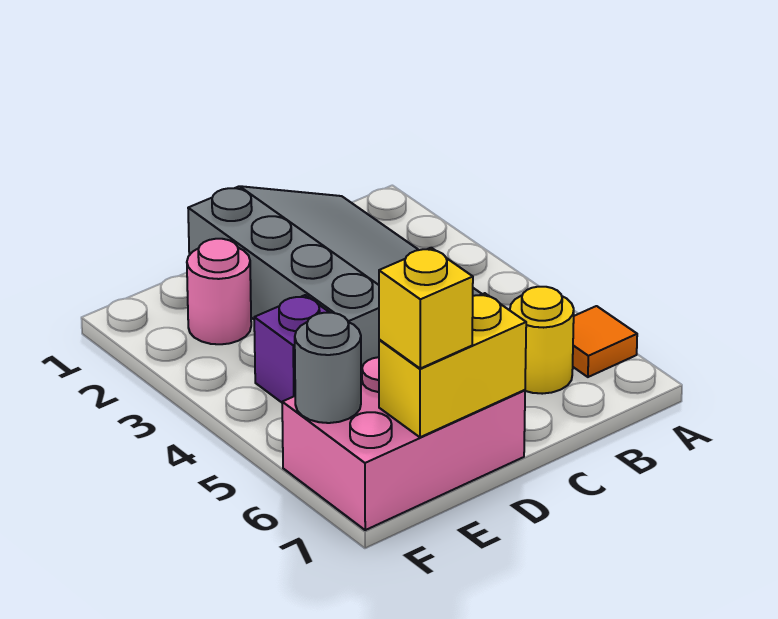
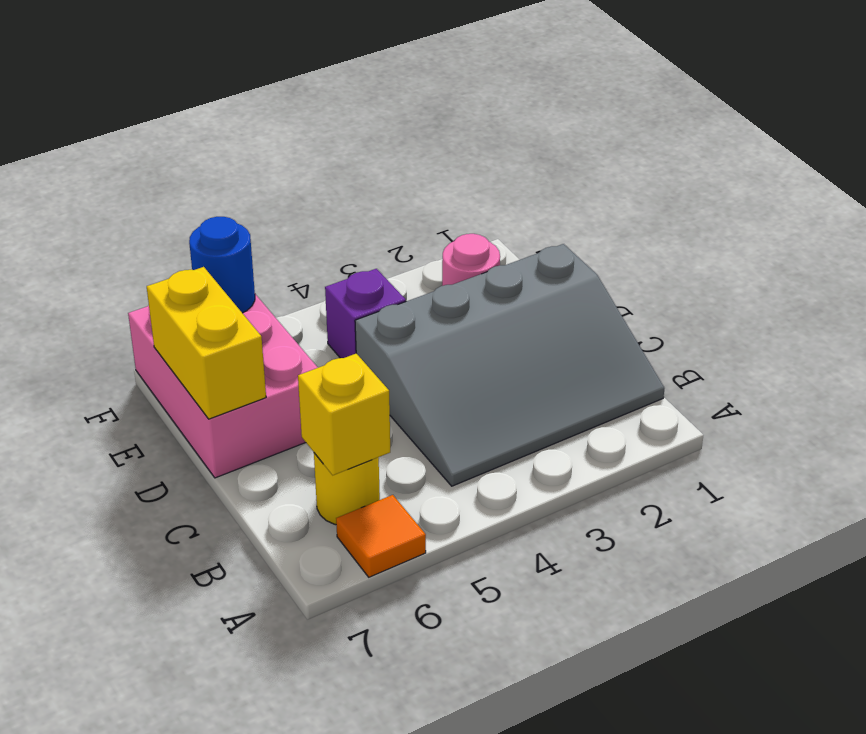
yellow 1x1 brick [379,248,473,369] -> yellow 1x1 brick moved to [298,353,390,475]
grey 1x1 round brick [295,313,361,423] -> blue 1x1 round brick [189,217,255,313]

